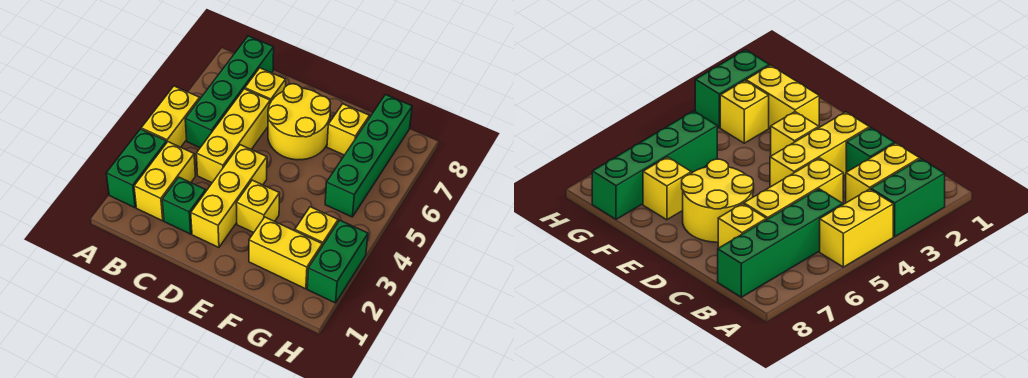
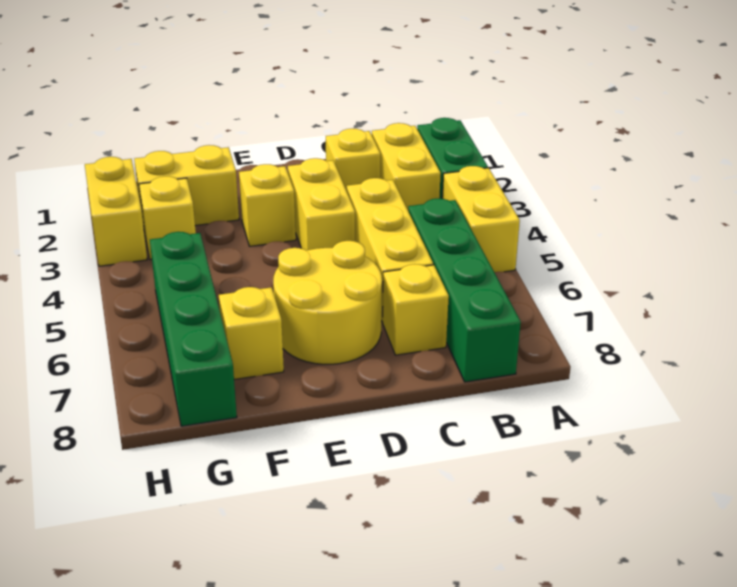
green 1x1 brick [162,177,206,234] -> yellow 1x1 brick [326,129,380,191]
yellow 1x3 brick [191,145,267,247] -> yellow 1x2 brick [288,158,355,250]
green 1x2 brick [307,220,368,303] -> yellow 1x2 brick [85,157,147,266]

